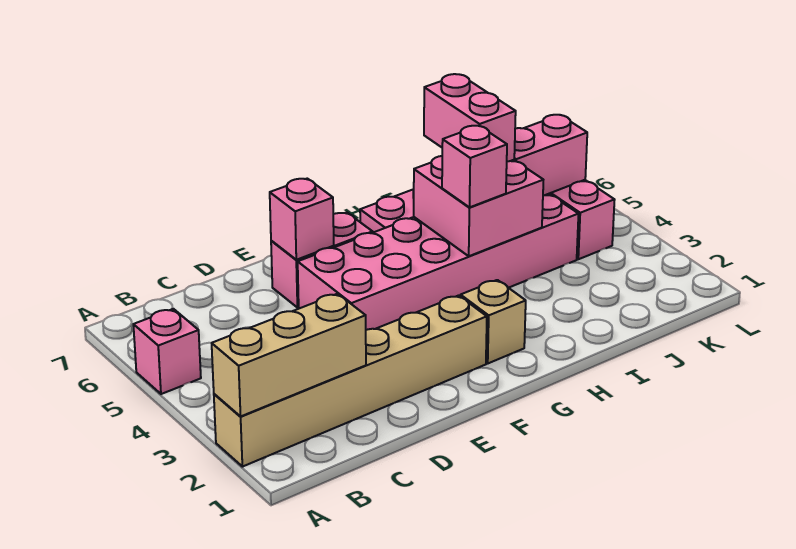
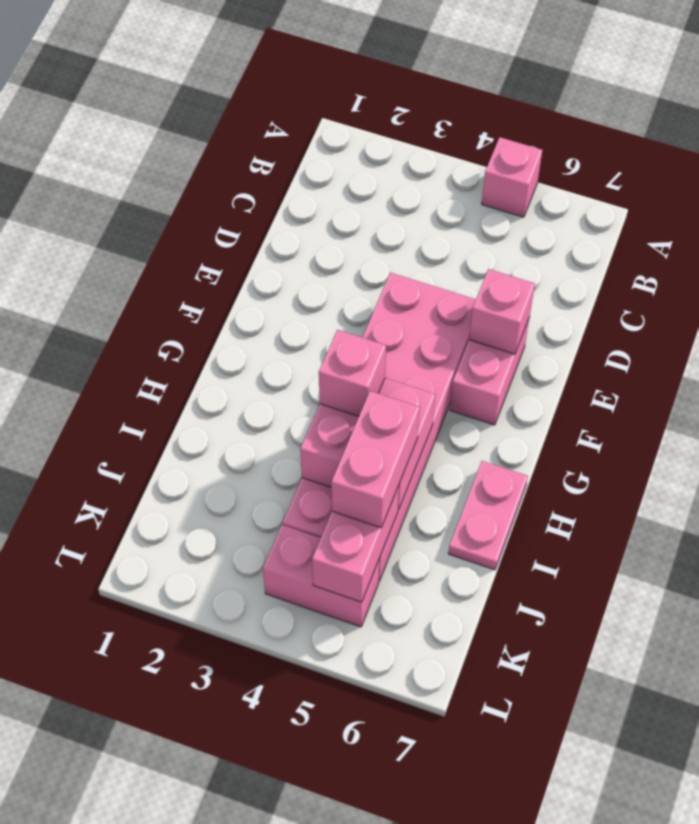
tan 1x6 brick [214,295,487,467] -> none
tan 1x3 brick [212,294,366,417] -> none
tan 1x1 brick [461,280,526,363] -> none
pink 1x2 brick [424,74,516,161] -> pink 1x2 brick turned to [331,391,420,528]

